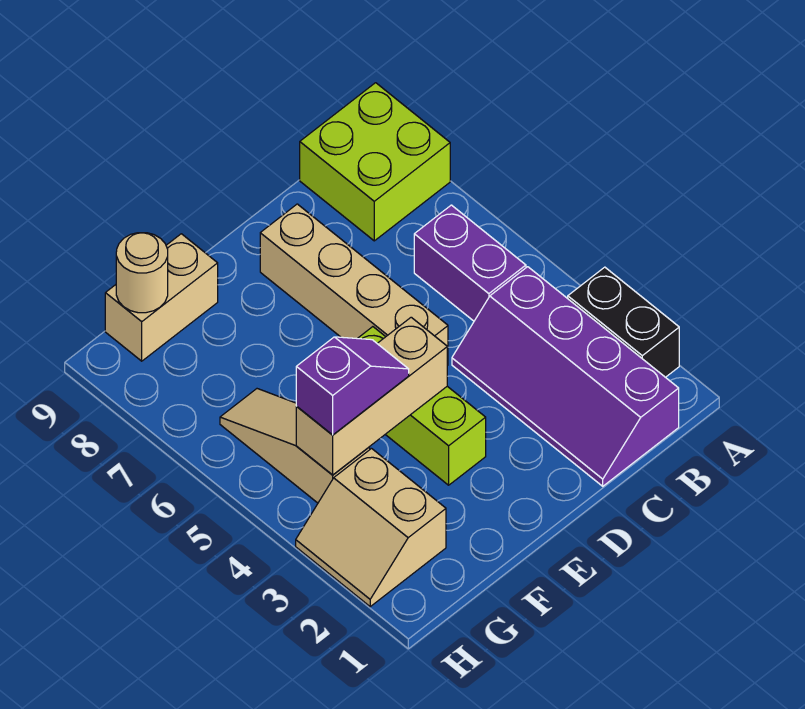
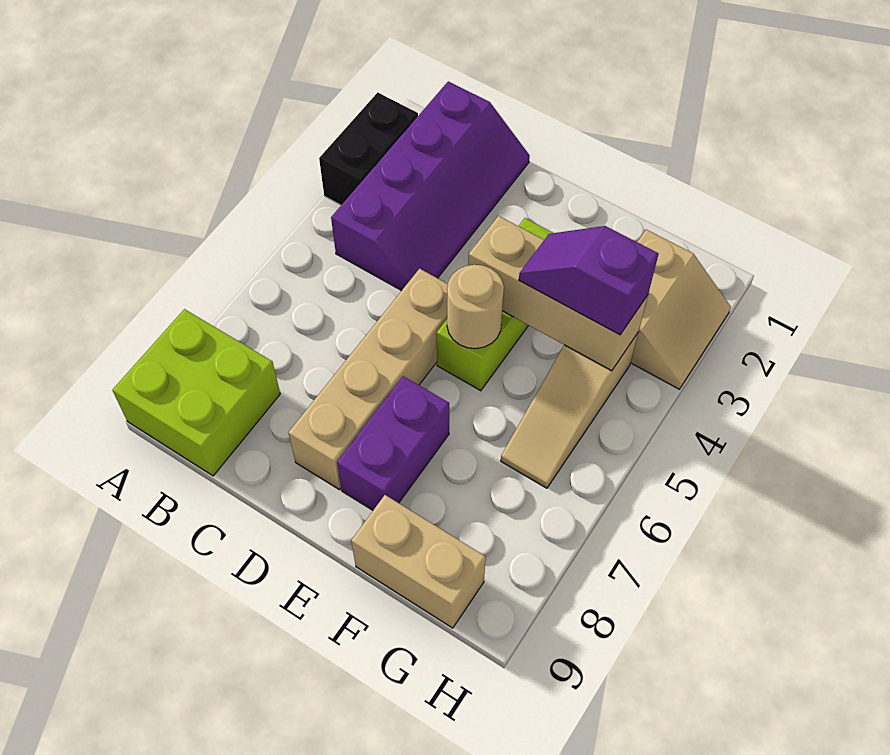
purple 1x2 brick [414,205,526,321] -> purple 1x2 brick moved to [337,376,449,510]
tan 1x1 round brick [116,233,168,313] -> tan 1x1 round brick moved to [447,265,504,349]

